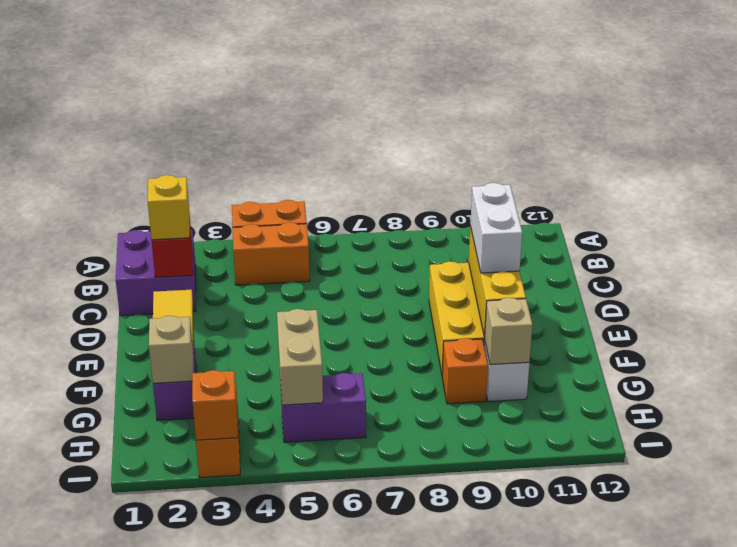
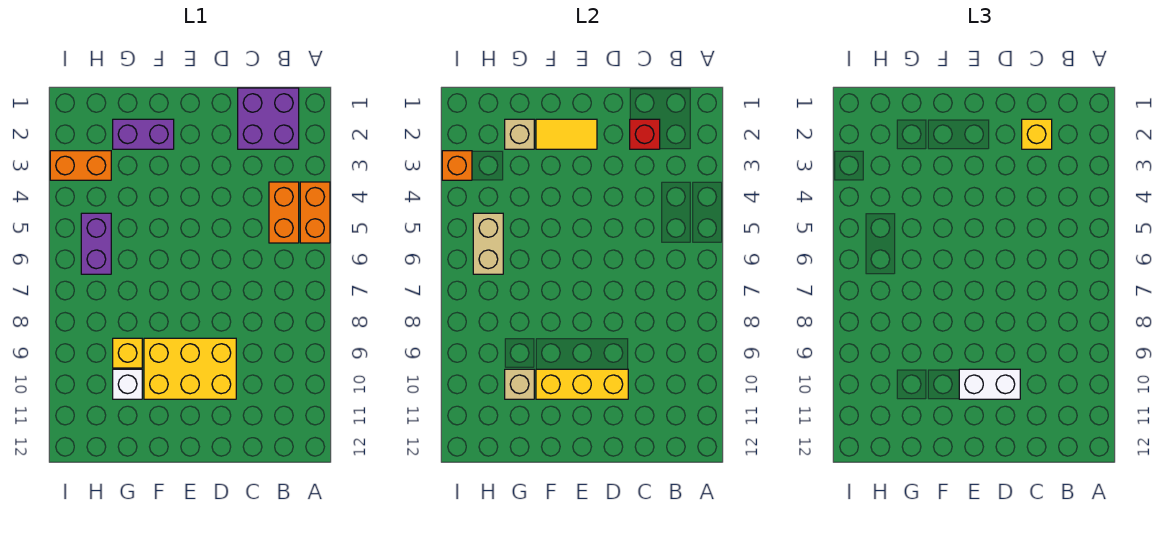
tan 1x2 brick [277,309,323,405] -> tan 1x2 brick turned to [473,213,503,274]
orange 1x1 brick [442,338,488,404] -> yellow 1x1 brick [113,338,142,368]

